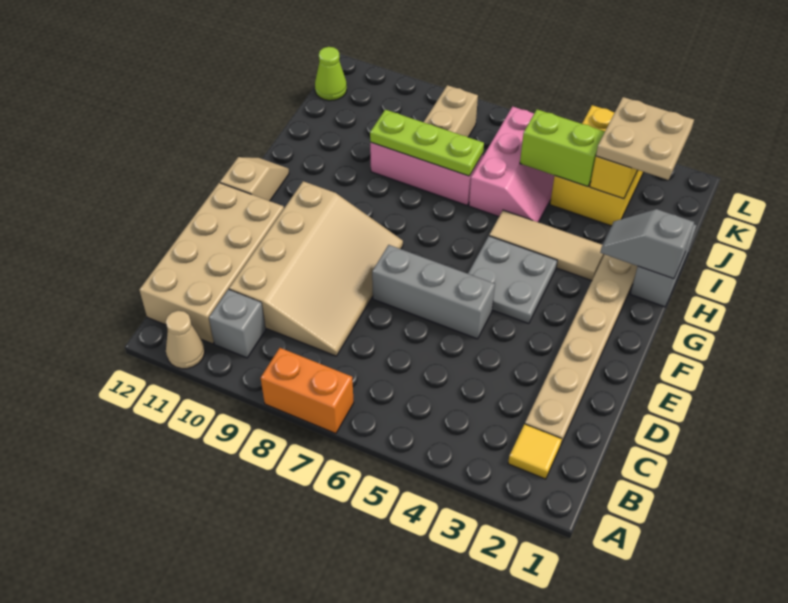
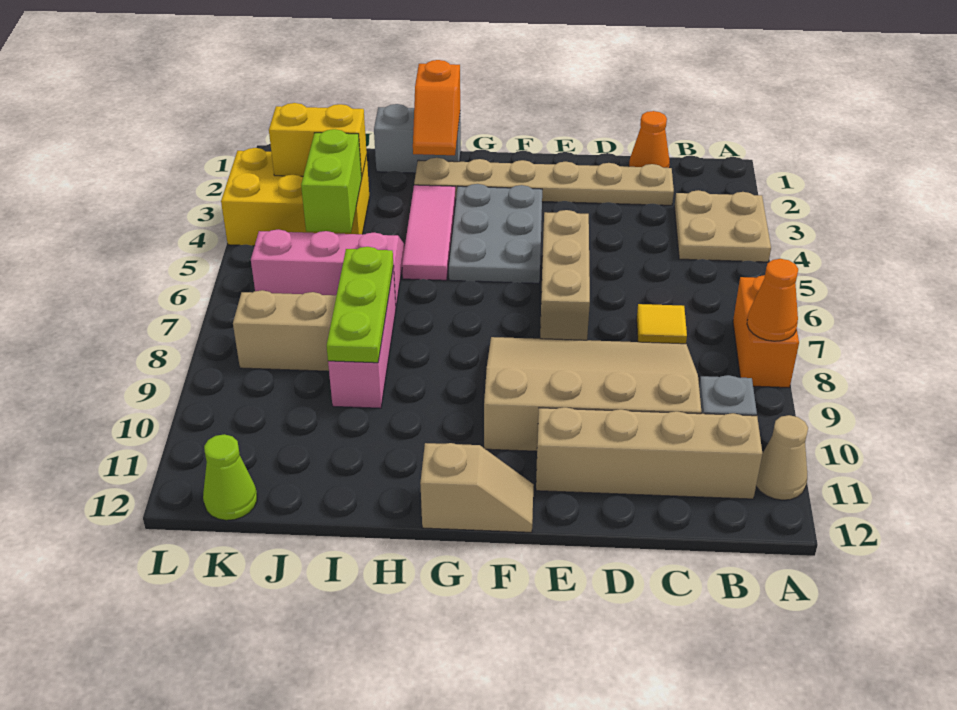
none -> orange 1x1 cone [747,259,798,341]
yellow 1x1 tile [508,424,562,479] -> yellow 1x1 tile moved to [637,304,687,344]
tan 2x4 brick [139,183,284,344] -> tan 1x4 brick [536,407,763,499]
none -> orange 1x1 cone [629,111,670,168]
grey 1x3 brick [372,245,495,339] -> tan 1x3 brick [540,210,590,340]
grey 2x2 plate [468,236,557,324] -> grey 2x3 plate [449,184,542,283]
tan 1x2 slope [220,157,289,201] -> tan 1x2 slope turned to [420,443,534,532]
grey 1x2 slope [600,209,694,279] -> orange 1x2 slope [413,60,460,155]
tan 1x3 tile [489,210,604,281] -> pink 1x3 tile [402,185,456,280]
tan 2x2 plate [596,97,694,180] -> tan 2x2 plate moved to [674,190,771,262]

